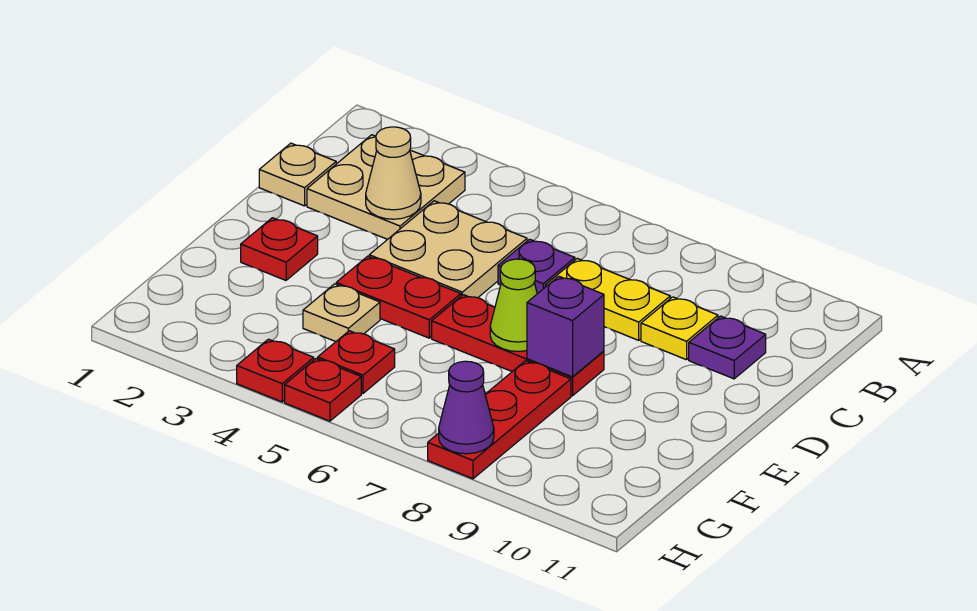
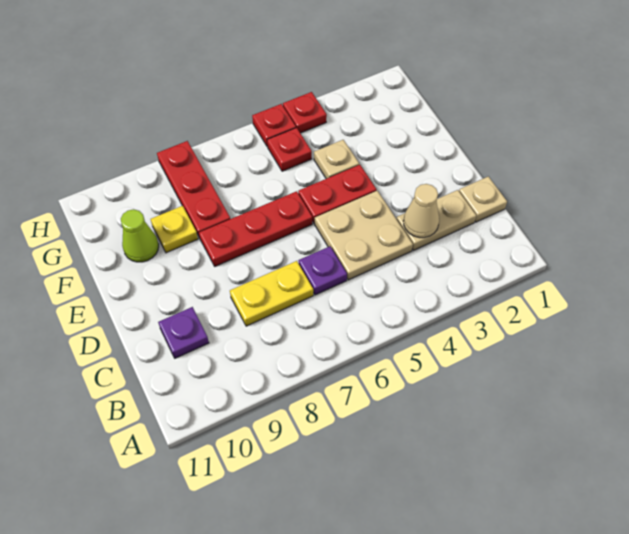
tan 2x2 plate [307,135,465,239] -> tan 1x2 plate [397,190,476,250]
yellow 1x1 plate [641,297,718,360] -> yellow 1x1 plate moved to [151,206,198,253]
red 1x1 plate [241,218,318,280] -> none
lime 1x1 cone [490,259,537,351] -> lime 1x1 cone moved to [121,209,159,262]
purple 1x1 brick [527,276,604,377] -> none
purple 1x1 cone [439,361,494,454] -> none

